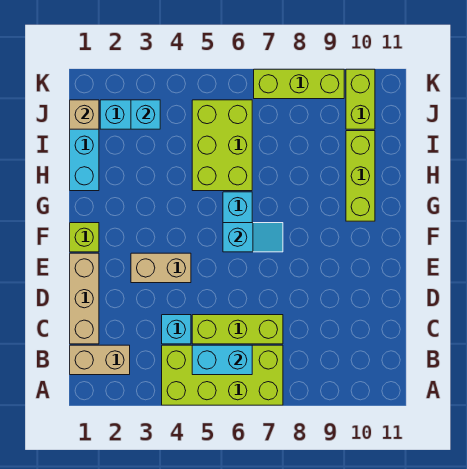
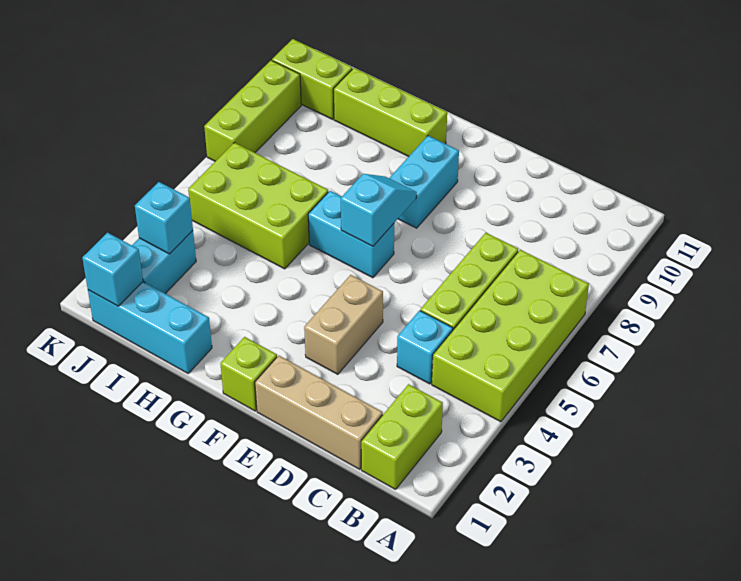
tan 1x2 brick [70,345,130,375] -> lime 1x2 brick [361,384,443,489]
cyan 1x2 brick [192,345,252,375] -> cyan 1x2 brick moved to [389,136,459,228]
tan 1x1 brick [70,100,99,129] -> cyan 1x1 brick [82,233,143,306]

